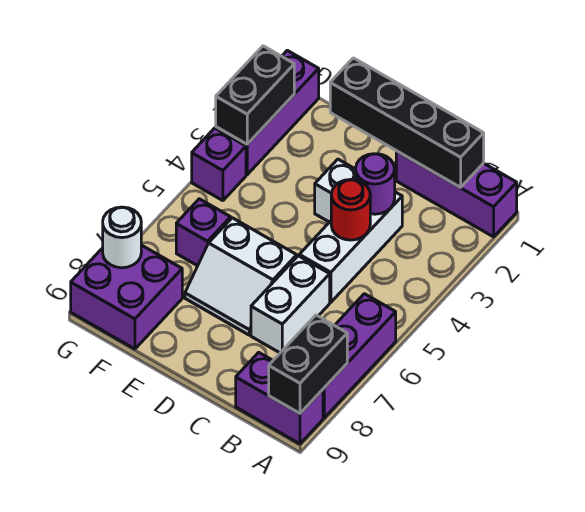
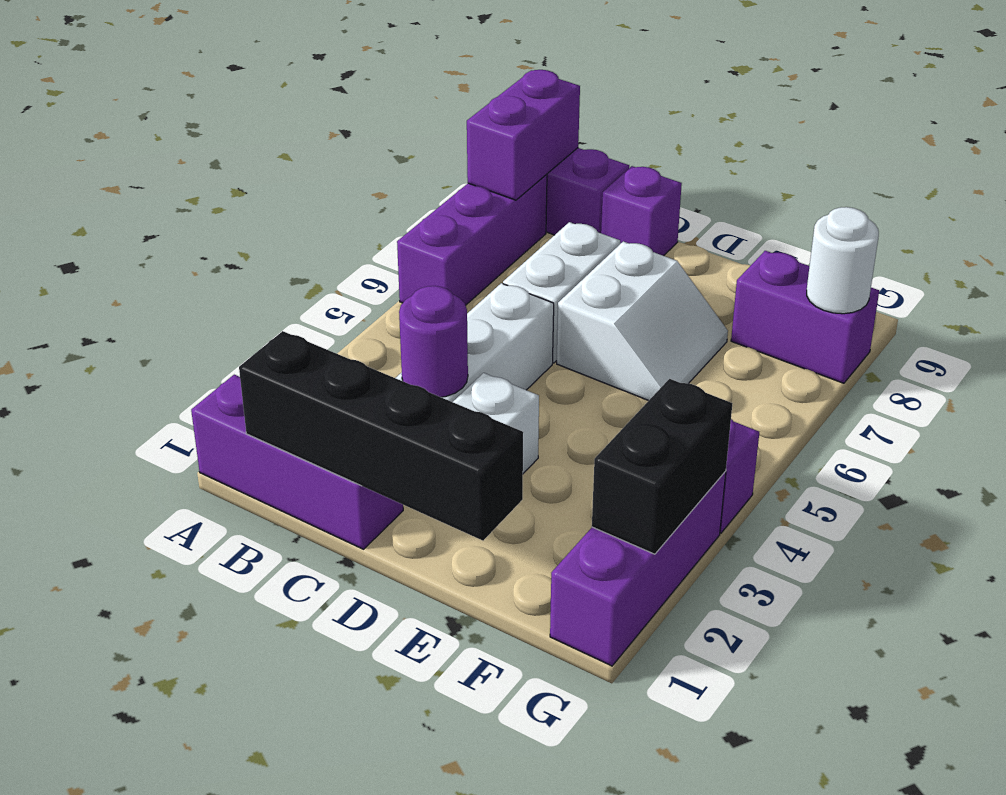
black 1x2 brick [269,315,347,413] -> purple 1x2 brick [467,70,580,200]
red 1x1 round brick [331,180,370,240] -> none
white 2x2 slope [185,218,297,335] -> white 2x2 slope turned to [557,241,728,401]
purple 1x1 brick [176,199,231,266] -> purple 1x1 brick moved to [601,166,682,256]
purple 2x2 brick [71,245,182,349] -> purple 1x2 brick [731,251,879,383]

